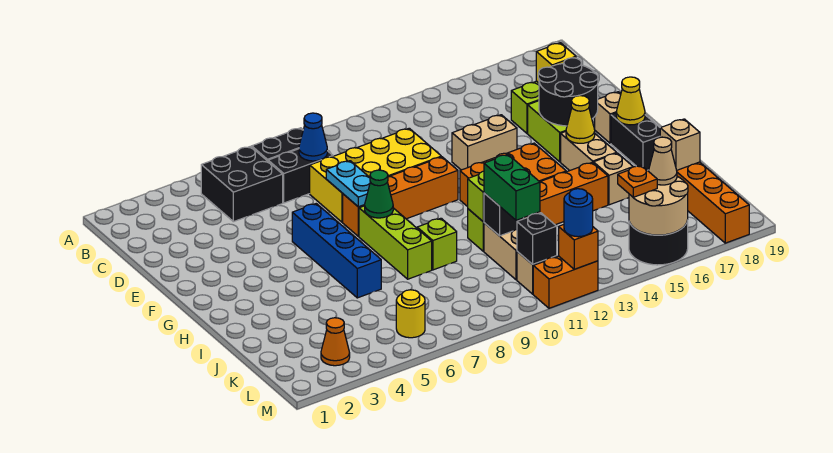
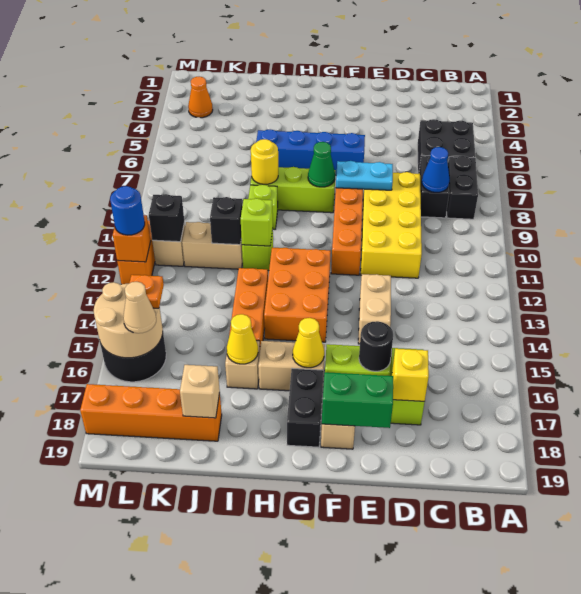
black 2x2 round brick [538,58,598,126] -> black 1x1 round brick [359,321,393,371]
black 1x2 brick [611,113,660,170] -> black 1x2 brick turned to [287,368,323,447]
yellow 1x1 cone [616,77,645,125] -> yellow 1x1 cone moved to [227,314,258,364]
green 1x2 brick [484,155,540,220] -> green 1x2 brick moved to [322,372,393,428]
yellow 1x1 round brick [396,290,425,338] -> yellow 1x1 round brick moved to [251,139,278,184]

